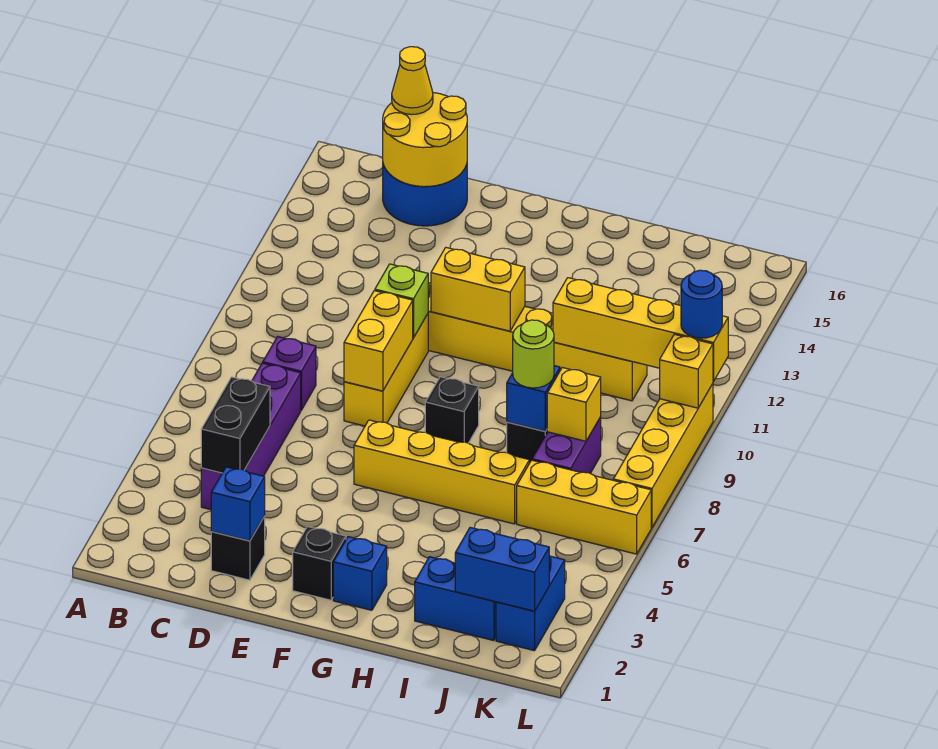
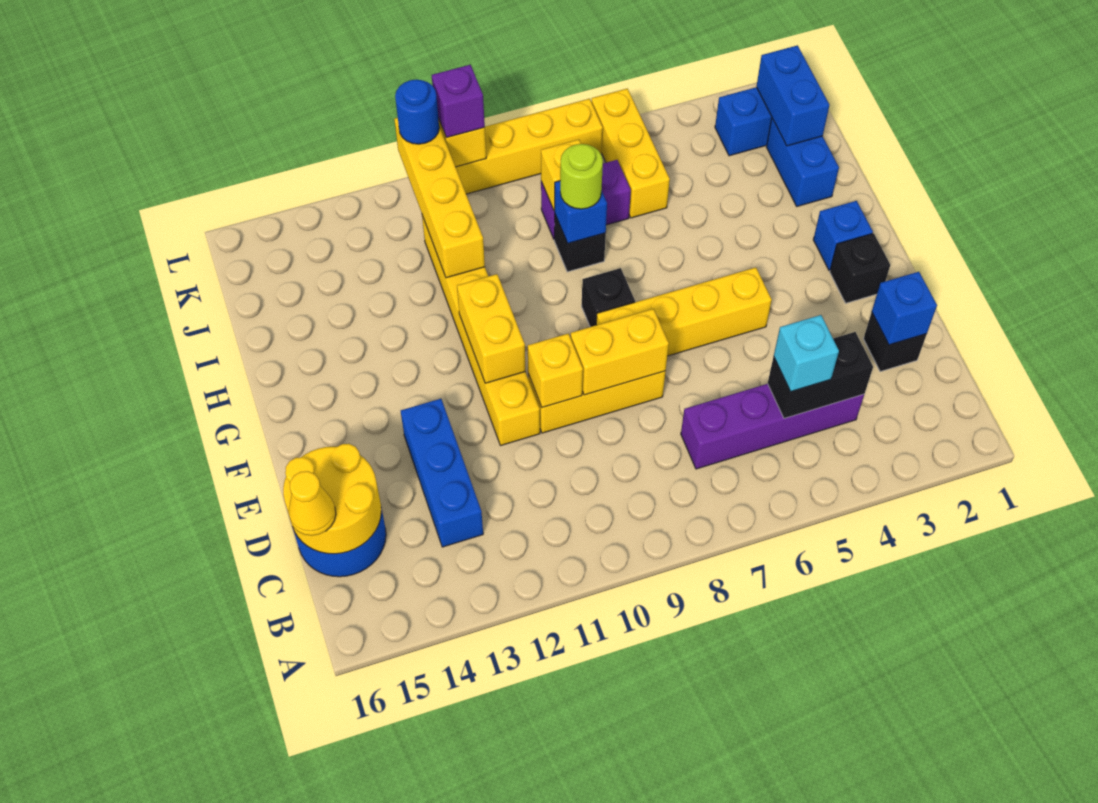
none -> cyan 1x1 brick [774,315,839,392]
purple 1x1 brick [263,337,316,410] -> purple 1x1 brick moved to [432,65,485,138]
none -> blue 1x3 brick [401,399,483,547]
lime 1x1 brick [375,264,428,338] -> yellow 1x1 brick [528,334,583,407]
yellow 1x4 brick [354,420,529,524] -> yellow 1x4 brick turned to [596,267,772,356]

